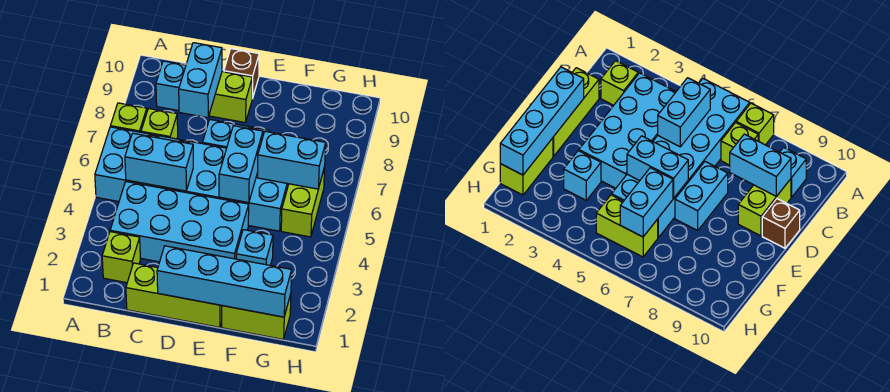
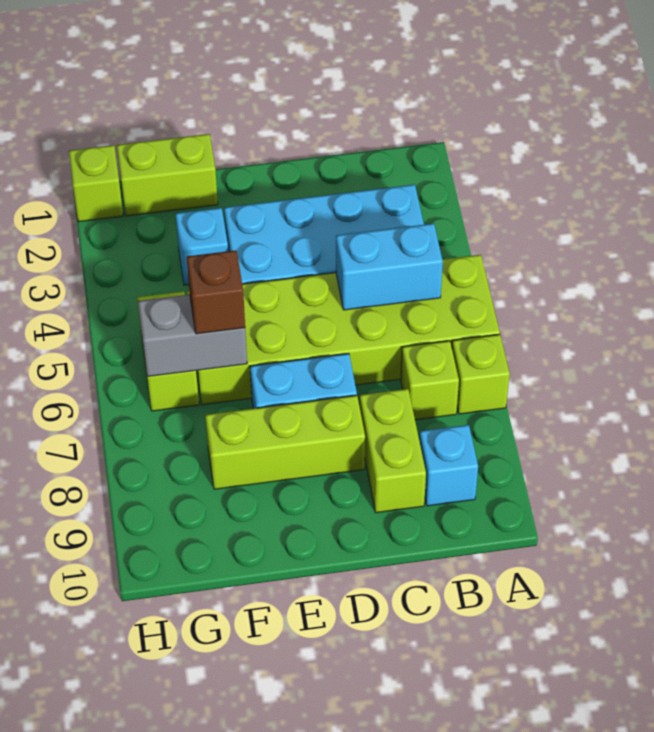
cyan 2x6 brick [95,127,289,231] -> lime 2x6 brick [187,255,500,405]
lime 1x1 brick [102,232,140,283] -> lime 1x1 brick moved to [69,145,123,222]
lime 1x3 brick [126,263,222,327] -> lime 1x3 brick moved to [205,395,365,489]
cyan 1x2 brick [179,43,222,118] -> none
lime 1x2 brick [209,72,252,123] -> lime 1x2 brick turned to [360,389,426,513]
cyan 1x4 brick [157,246,292,317] -> none
brown 1x1 brick [224,49,259,99] -> brown 1x1 brick moved to [187,250,245,334]
cyan 1x2 brick [219,126,263,203] -> none
cyan 1x2 brick [257,131,326,189] -> grey 1x2 brick [138,295,247,377]

